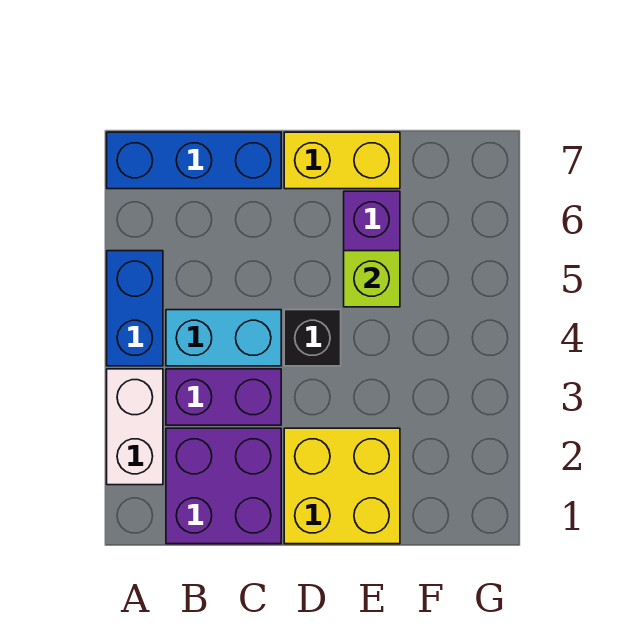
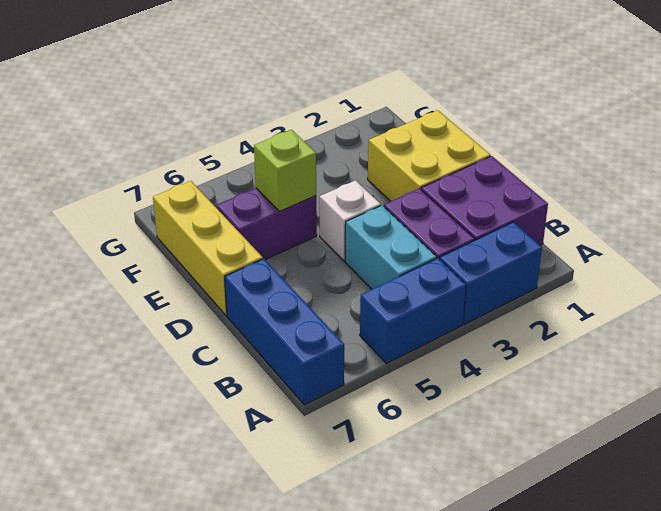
white 1x2 brick [107,369,163,485] -> blue 1x2 brick [440,222,542,324]
black 1x1 brick [284,310,341,366] -> white 1x1 brick [319,181,381,261]
yellow 1x2 brick [284,132,400,189] -> yellow 1x3 brick [153,181,263,316]

